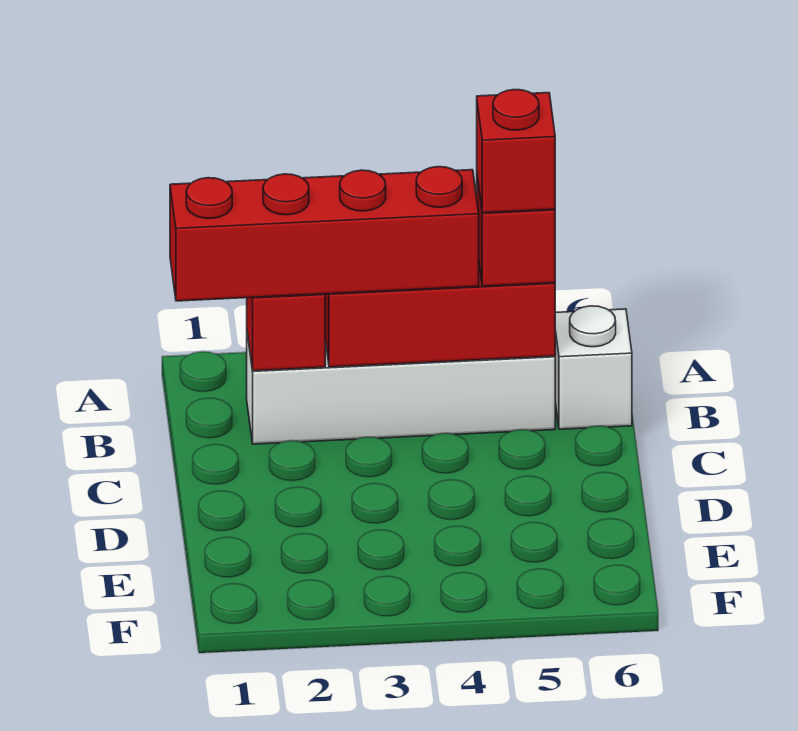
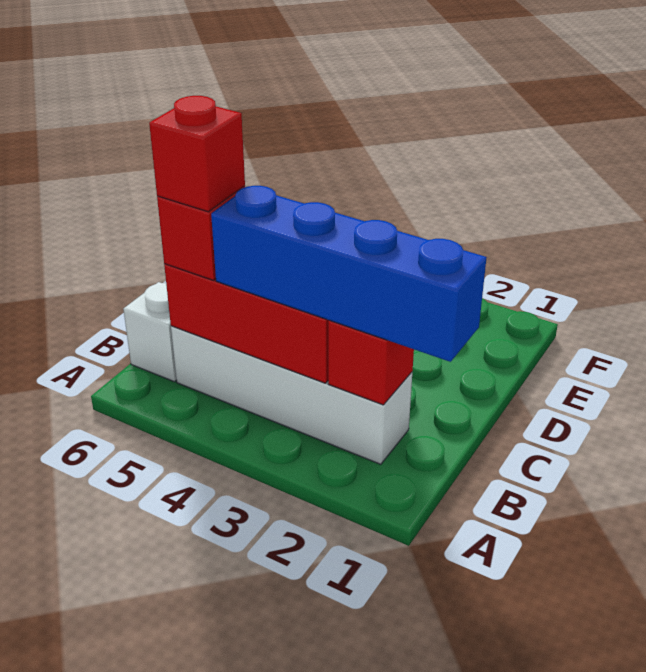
red 1x4 brick [170,167,479,301] -> blue 1x4 brick [211,186,487,362]

